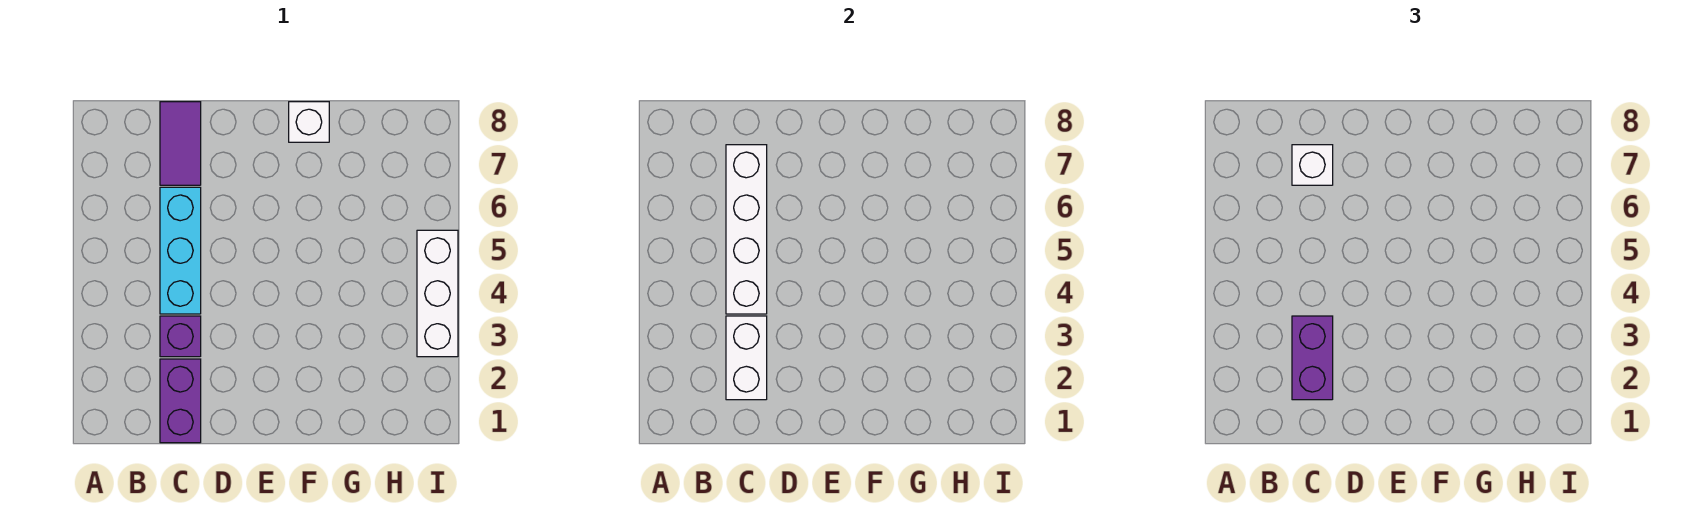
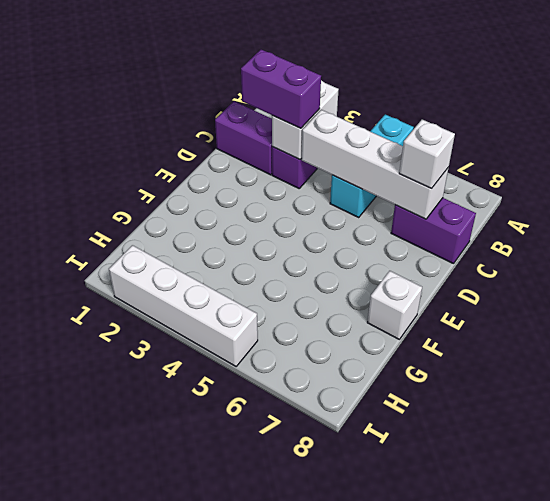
white 1x2 brick [726,316,767,400] -> white 1x2 brick turned to [272,80,339,160]
cyan 1x3 brick [160,187,201,314] -> cyan 1x3 brick turned to [330,114,414,217]
purple 1x2 tile [160,102,201,185] -> purple 1x2 brick [391,198,476,264]
white 1x3 brick [417,230,458,357] -> white 1x4 brick [109,245,258,366]

